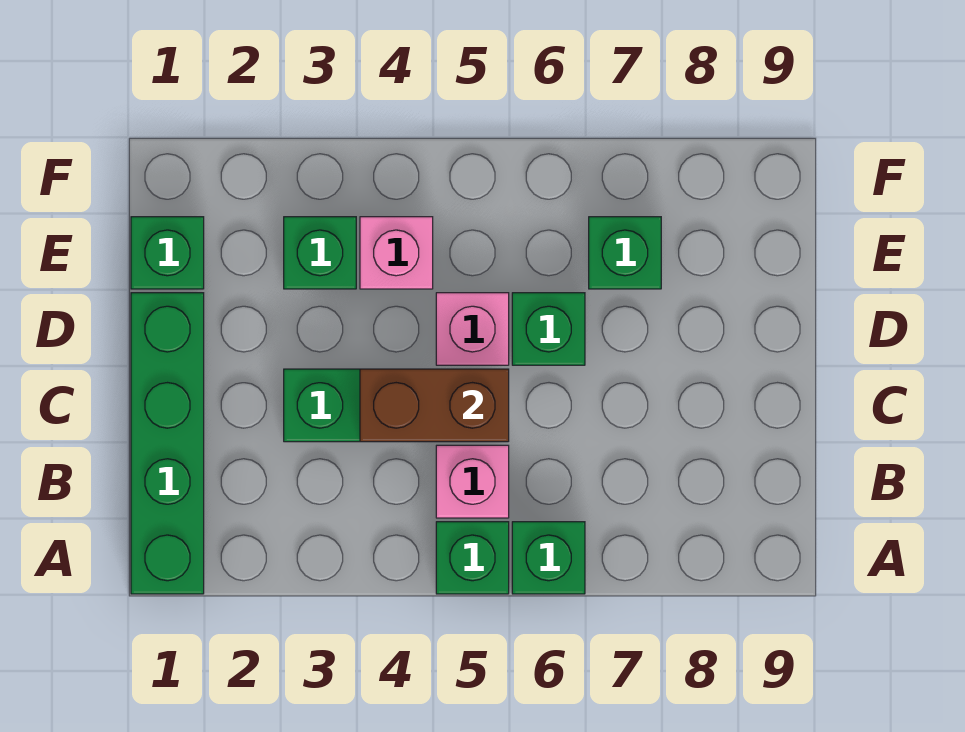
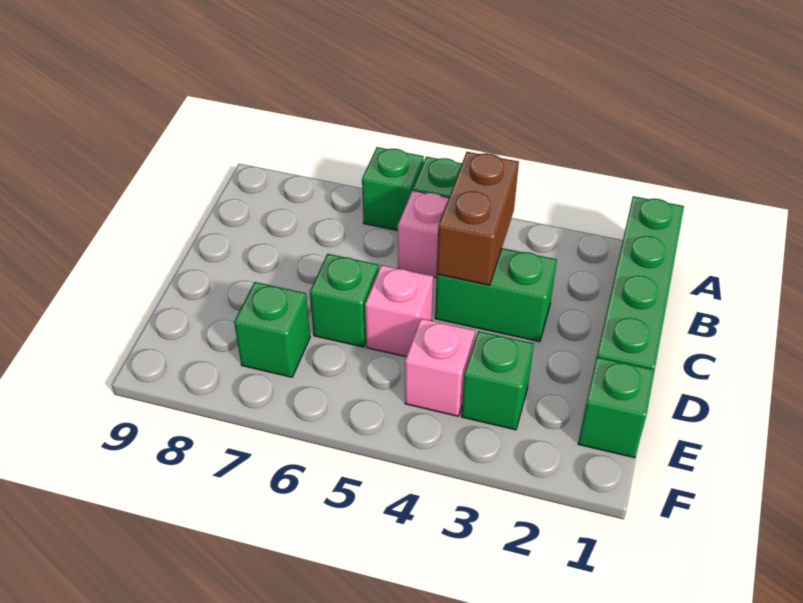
brown 1x2 brick [360,369,509,442] -> brown 1x2 brick turned to [437,152,519,285]

